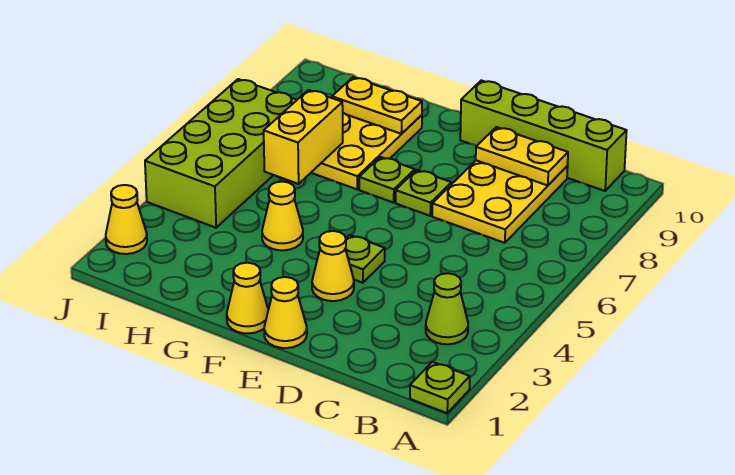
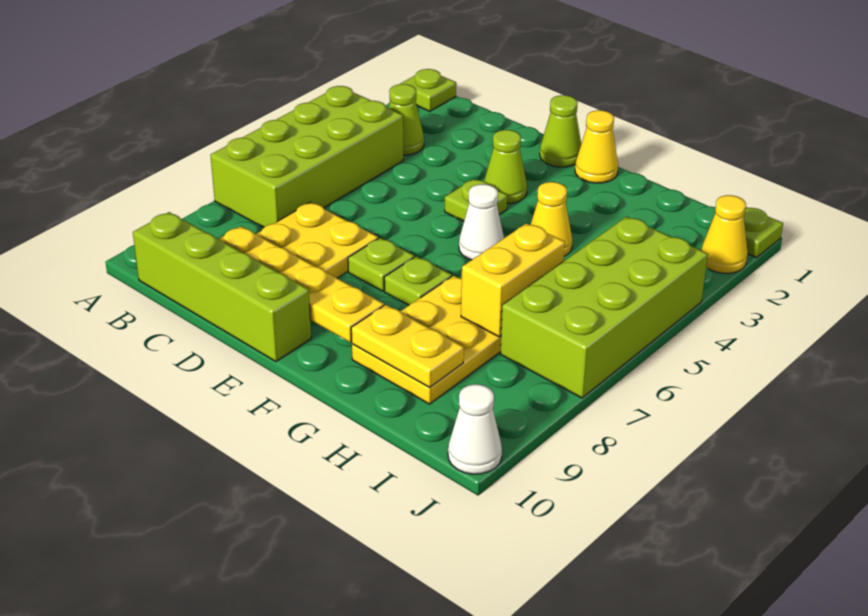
none -> lime 2x4 brick [210,86,403,228]
yellow 1x2 plate [476,127,568,185] -> yellow 1x4 plate [219,226,384,342]
yellow 1x1 cone [264,277,307,348] -> lime 1x1 cone [540,95,581,167]
yellow 1x1 cone [312,231,354,301] -> lime 1x1 cone [484,130,527,204]
none -> white 1x1 cone [459,184,504,260]
none -> lime 1x1 plate [744,207,783,258]
none -> white 1x1 cone [448,384,502,474]

